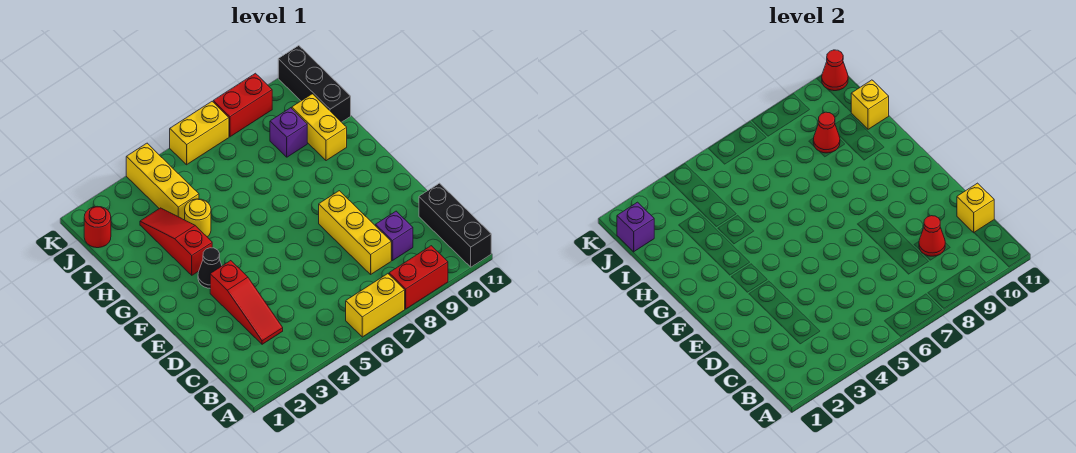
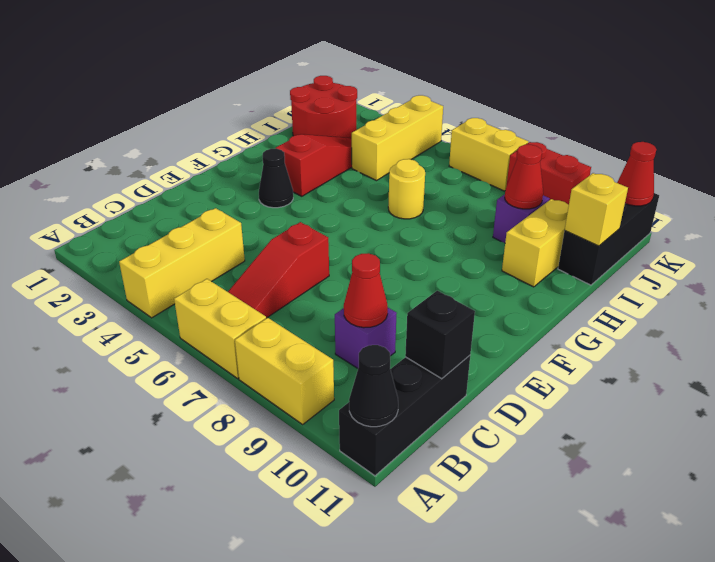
red 1x2 brick [389,246,448,309] -> yellow 1x2 brick [235,318,334,424]
none -> black 1x1 cone [349,345,398,427]
red 1x3 slope [210,261,283,344] -> red 1x3 slope moved to [228,222,329,318]
yellow 1x3 brick [319,191,391,274] -> yellow 1x3 brick moved to [119,208,245,318]
yellow 1x1 brick [957,183,994,233] -> black 1x1 brick [405,291,475,379]
yellow 1x1 round brick [185,199,211,237] -> yellow 1x1 round brick moved to [388,159,425,219]
red 1x1 round brick [84,206,111,248] -> red 2x2 round brick [290,76,357,139]
purple 1x1 brick [617,202,654,252] -> none

